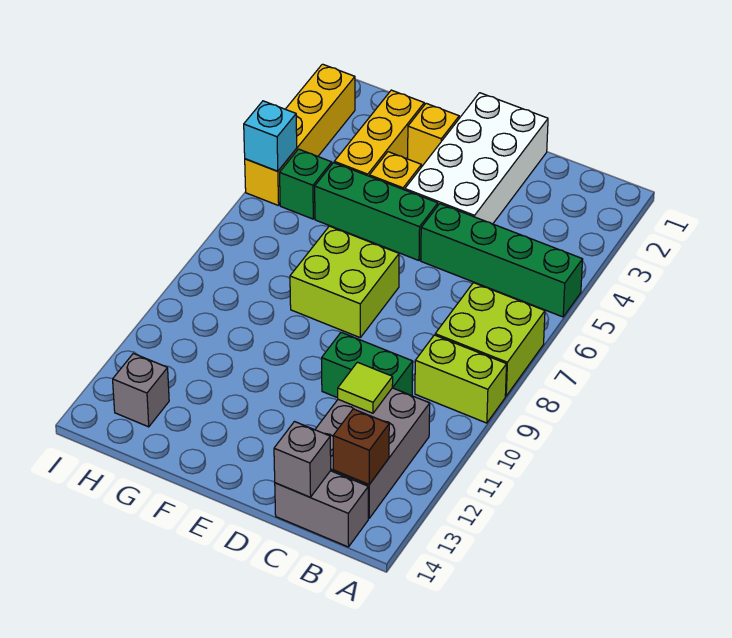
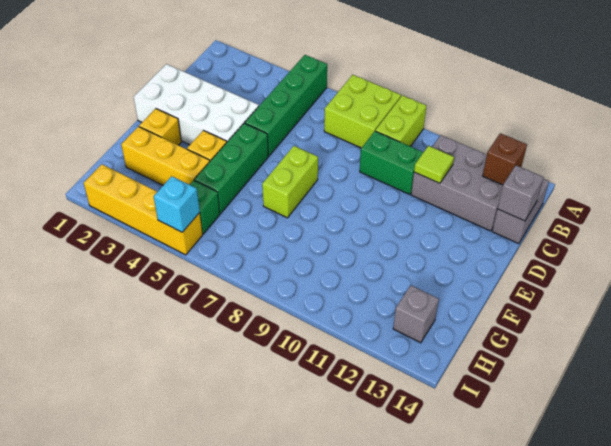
green 1x2 brick [322,332,413,398] -> green 1x2 brick turned to [360,131,423,195]
lime 2x2 brick [290,226,399,337] -> lime 1x2 brick [262,146,318,218]

